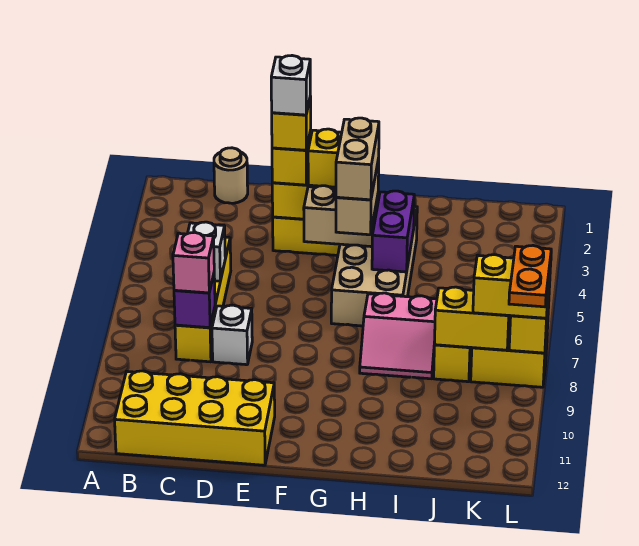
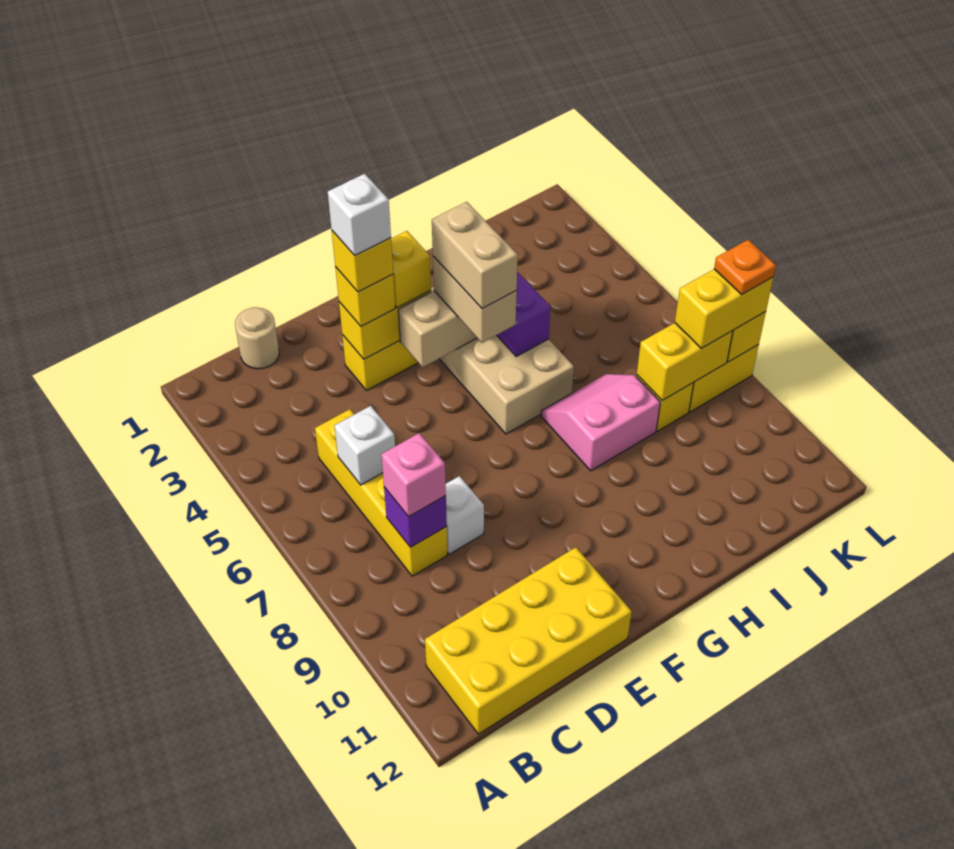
pink 2x2 slope [360,293,437,379] -> pink 2x2 slope turned to [541,374,660,471]
orange 1x2 plate [509,246,551,307] -> orange 1x1 plate [714,240,776,295]

